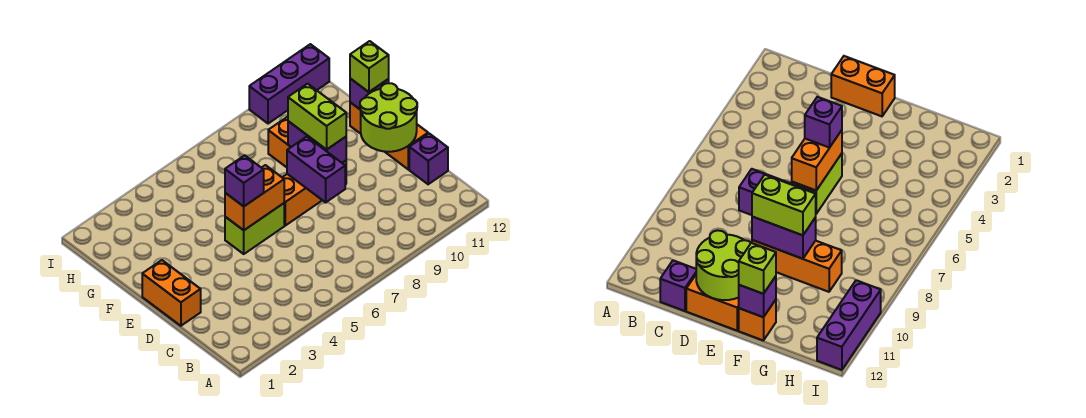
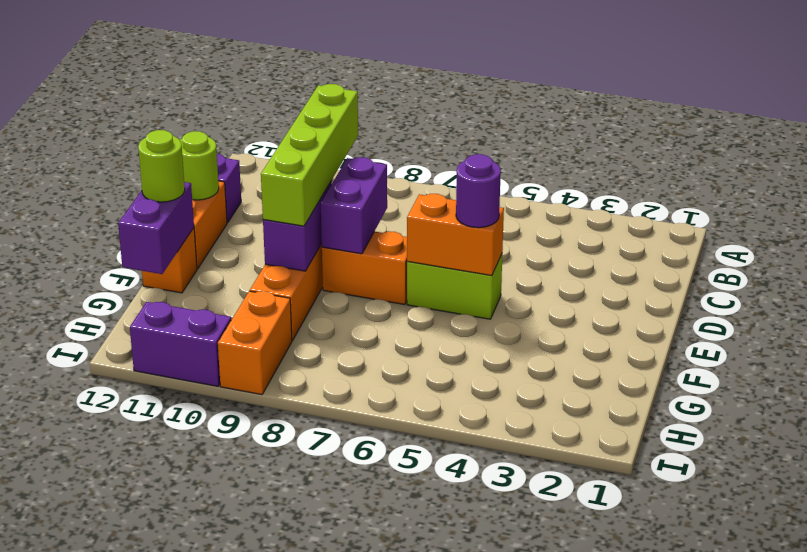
orange 1x2 brick [142,260,201,326] -> orange 1x2 brick moved to [218,291,292,395]
lime 2x2 round brick [360,83,417,152] -> lime 1x1 round brick [180,131,219,200]
purple 1x1 brick [225,155,264,206] -> purple 1x1 round brick [456,154,501,228]
lime 1x2 brick [288,84,346,150] -> lime 1x4 brick [261,84,358,226]
purple 1x1 brick [350,79,389,109] -> purple 1x2 brick [118,182,194,274]
lime 1x1 brick [350,41,389,92] -> lime 1x1 round brick [138,130,185,202]
purple 1x3 brick [249,44,329,124] -> purple 1x2 brick [130,302,231,386]

